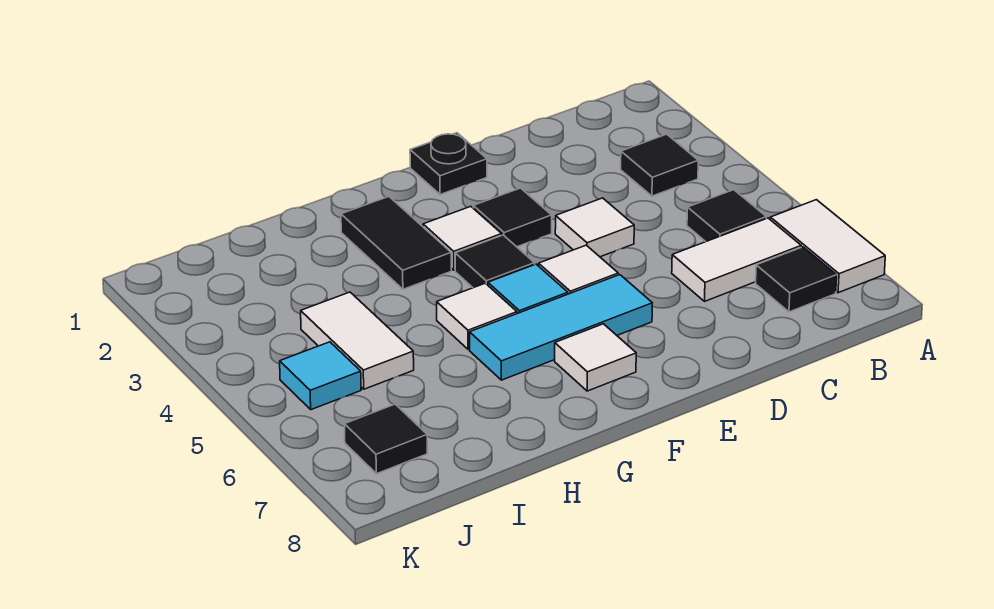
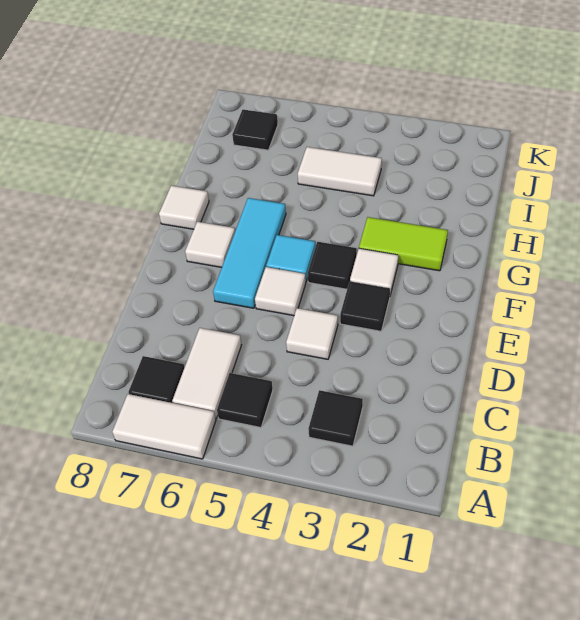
black 1x1 plate [410,133,487,195] -> none
black 1x2 tile [341,197,451,289] -> lime 1x2 tile [359,217,448,271]
white 1x1 tile [437,283,517,349] -> white 1x1 tile moved to [159,186,209,229]
cyan 1x1 tile [280,342,361,410] -> none

